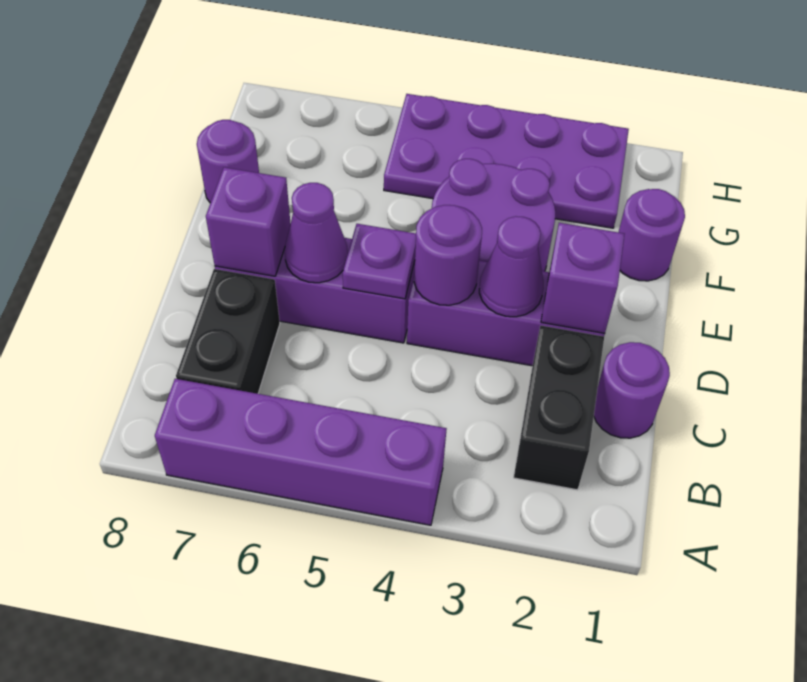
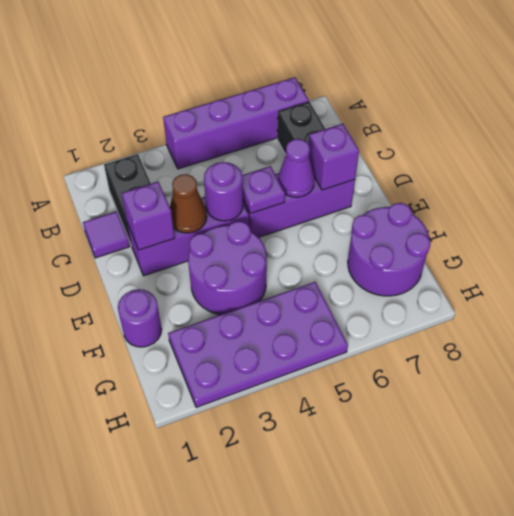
purple 1x1 round brick [594,342,670,438] -> purple 1x1 tile [83,211,130,258]
purple 1x1 cone [479,216,543,317] -> brown 1x1 cone [170,174,207,233]
purple 1x1 round brick [197,120,259,203] -> purple 2x2 round brick [348,203,430,296]

